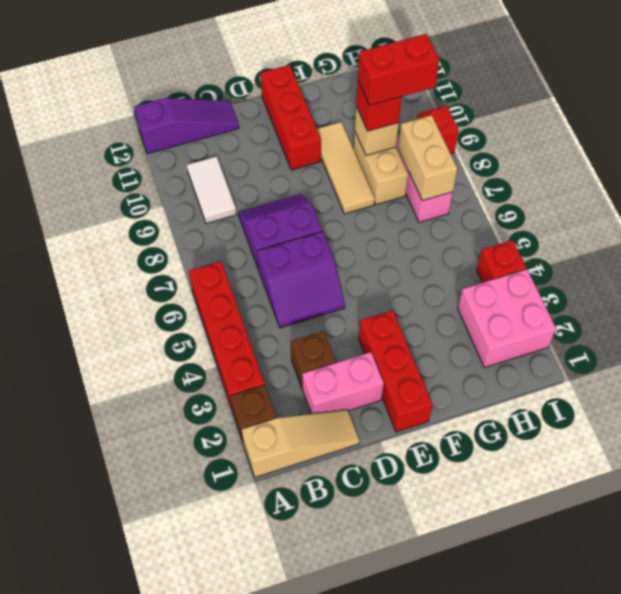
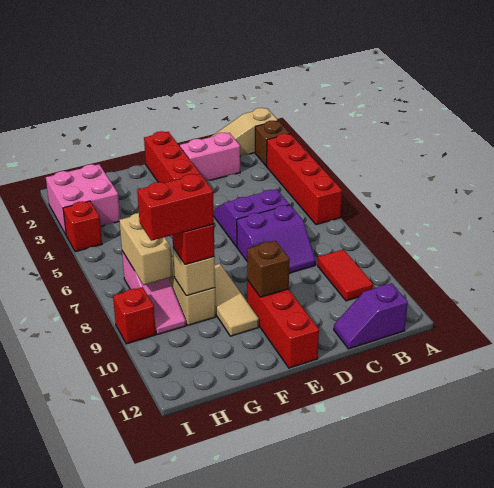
purple 1x3 slope [134,98,239,154] -> purple 1x2 slope [334,283,408,349]
white 1x2 tile [187,156,237,224] -> red 1x2 tile [318,249,373,301]
brown 1x1 brick [291,331,336,389] -> brown 1x1 brick moved to [247,241,290,297]

